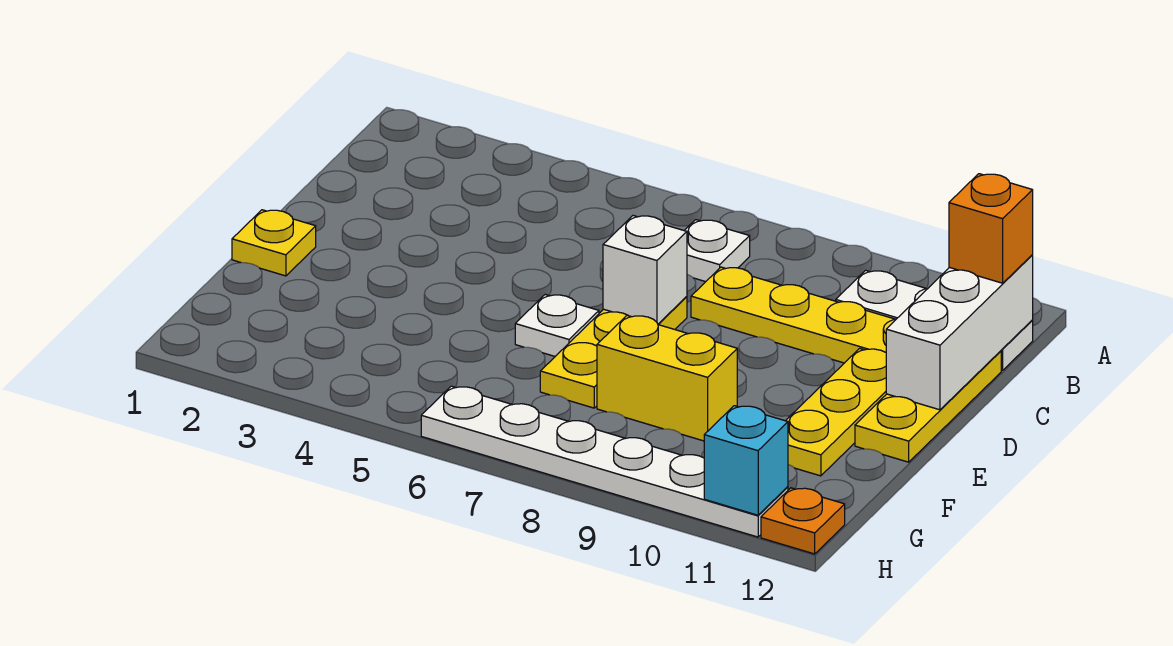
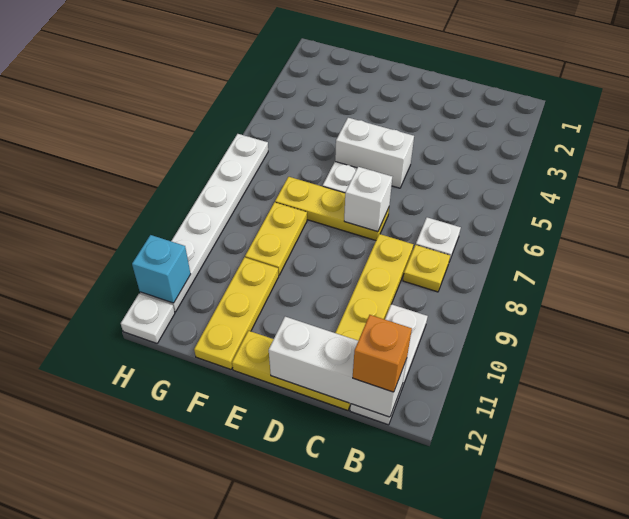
none -> white 1x2 brick [335,118,414,188]
yellow 1x3 plate [786,349,886,476] -> yellow 1x3 plate turned to [194,257,279,369]
yellow 1x1 plate [232,210,316,276] -> yellow 1x1 plate moved to [403,245,450,292]
yellow 1x2 brick [597,315,737,441] -> yellow 1x2 plate [245,202,307,275]
orange 1x1 plate [761,488,845,554] -> white 1x1 plate [121,294,175,343]

